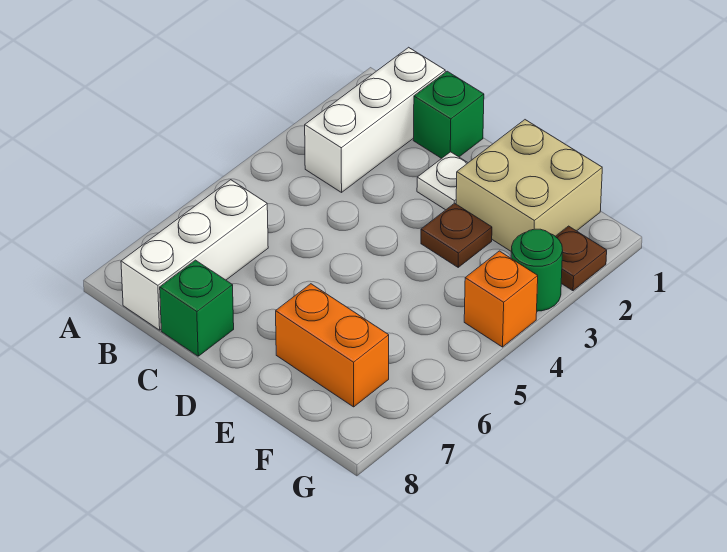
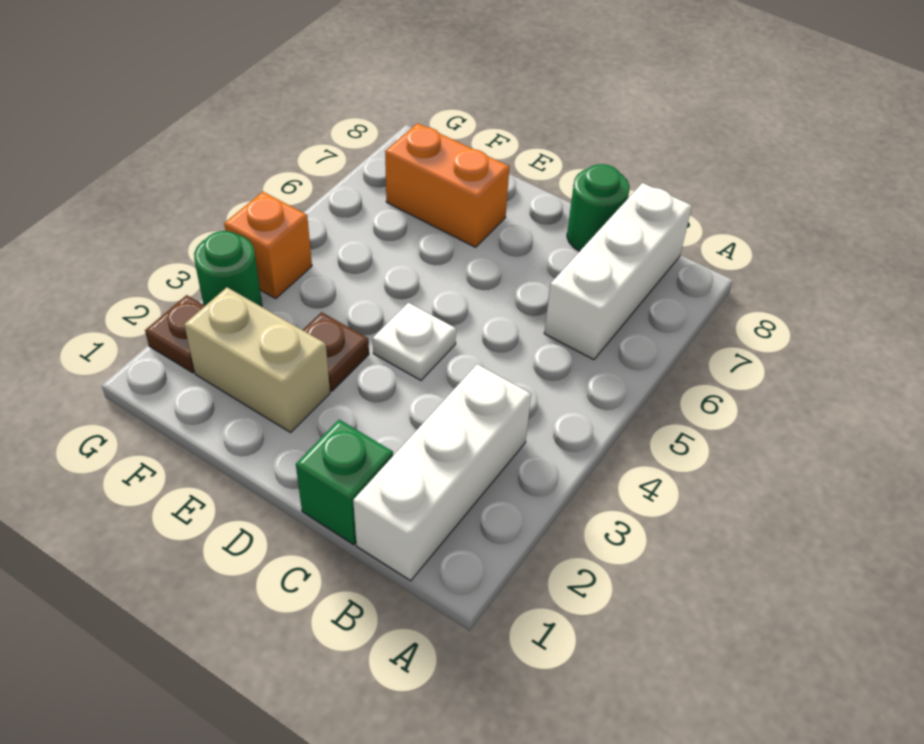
green 1x1 brick [160,260,234,356] -> green 1x1 round brick [567,164,630,251]
white 1x1 plate [417,152,468,210] -> white 1x1 plate moved to [373,303,456,380]
tan 2x2 brick [456,120,602,251] -> tan 1x2 brick [184,288,330,432]

